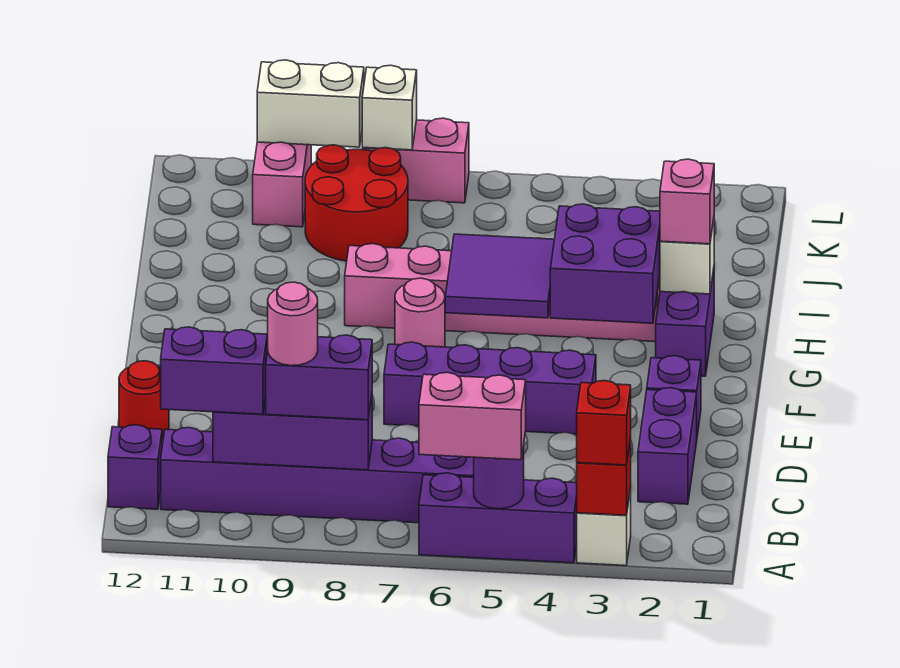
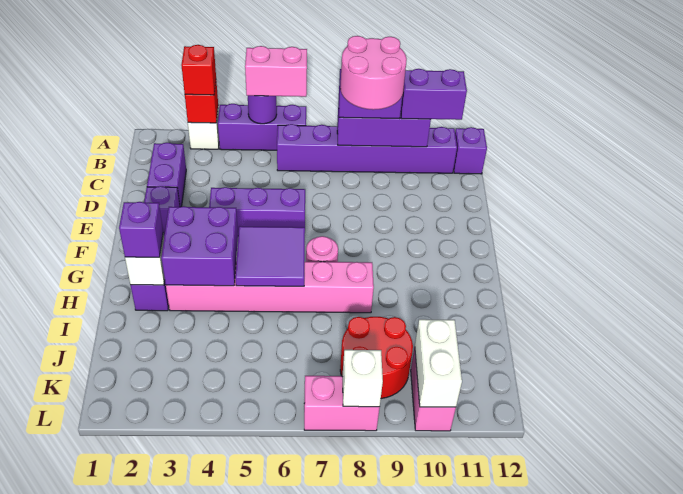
pink 1x1 round brick [267,282,318,366] -> pink 2x2 round brick [340,36,407,110]
red 1x1 round brick [119,361,169,439] -> none
purple 1x4 brick [384,342,596,434] -> purple 1x3 brick [209,187,305,234]
pink 1x1 brick [660,159,714,244] -> purple 1x1 brick [119,202,163,257]
white 1x2 brick [257,60,364,147] -> white 1x2 brick turned to [415,319,462,407]

